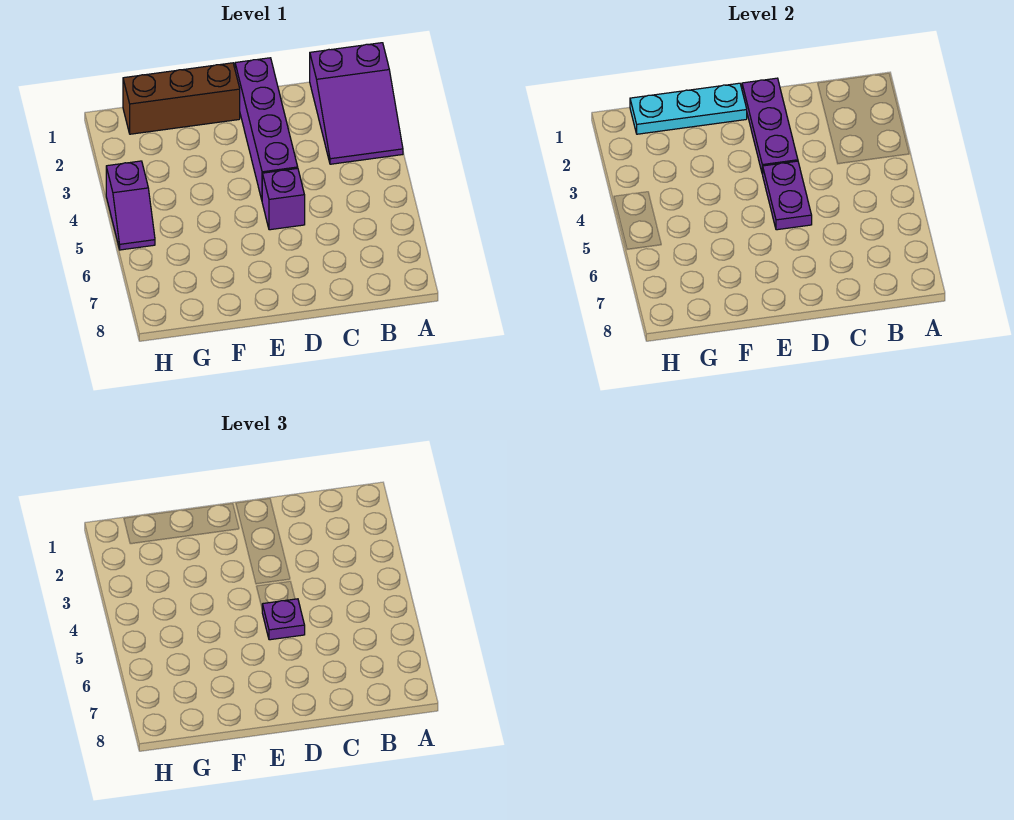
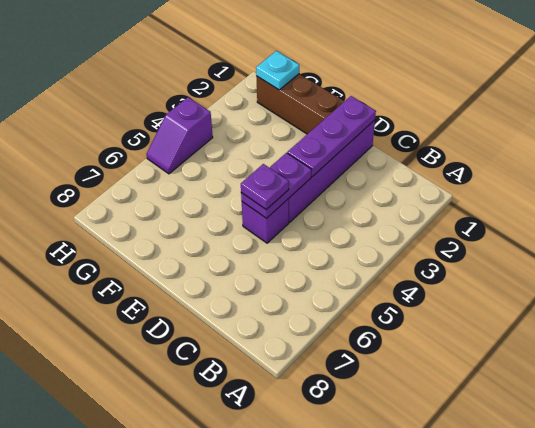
purple 2x3 slope [310,43,403,164] -> none
cyan 1x3 plate [630,83,747,134] -> cyan 1x1 plate [256,51,299,90]

